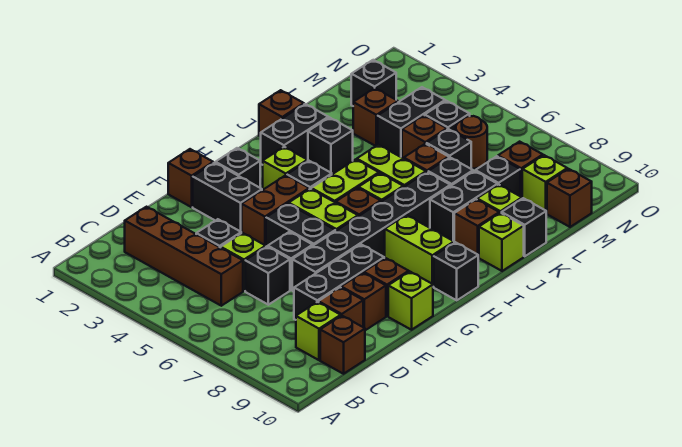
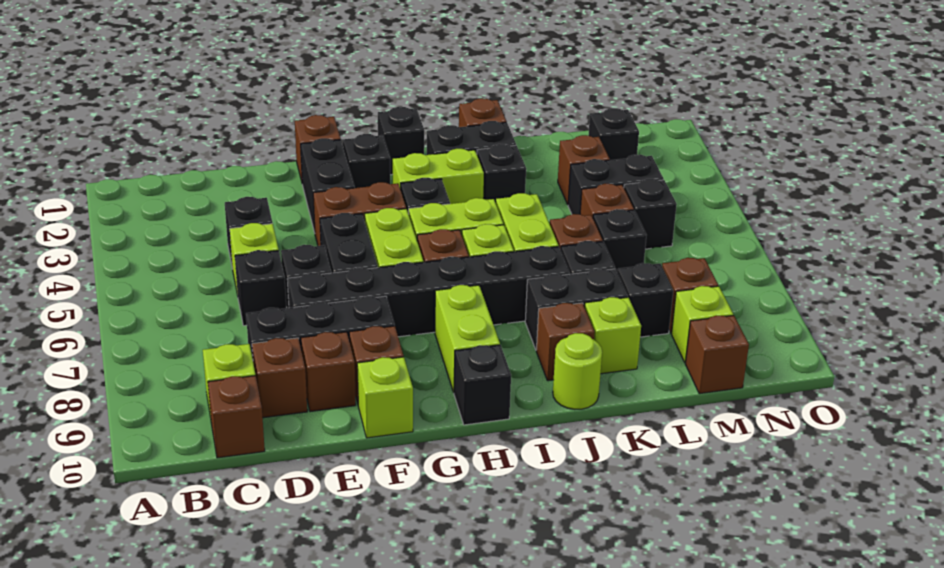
brown 1x4 brick [125,207,243,306] -> none
lime 1x1 brick [263,147,307,190] -> lime 1x2 brick [393,149,484,204]
lime 1x1 brick [479,213,524,271] -> lime 1x1 round brick [553,333,602,410]
black 1x1 brick [502,198,546,256] -> black 1x1 brick moved to [378,107,424,175]
brown 1x1 round brick [456,116,487,169] -> none

